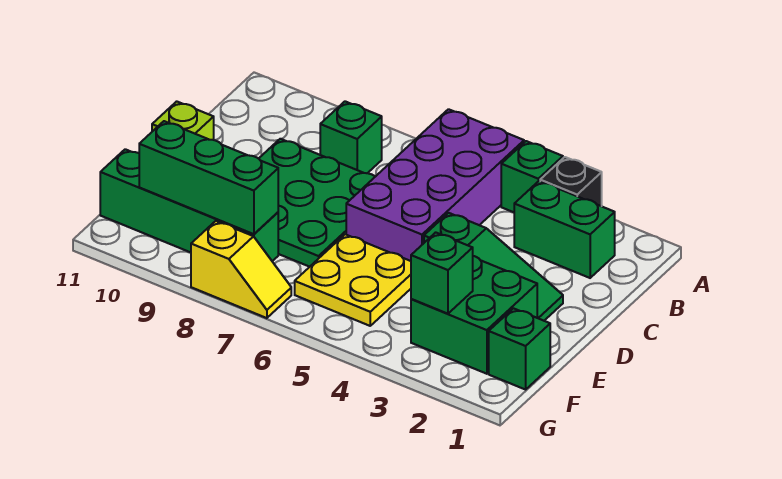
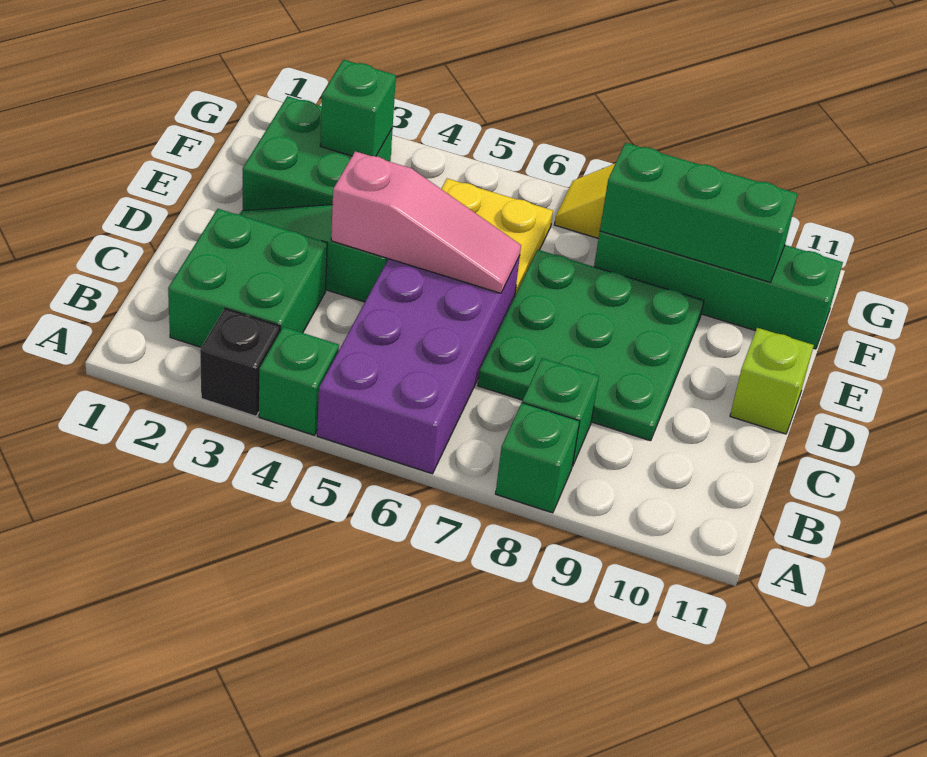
green 1x2 brick [514,181,615,278] -> green 2x2 brick [168,209,327,347]
none -> pink 1x3 slope [331,151,521,293]
green 1x1 brick [489,308,550,390] -> green 1x1 brick moved to [495,403,580,513]

